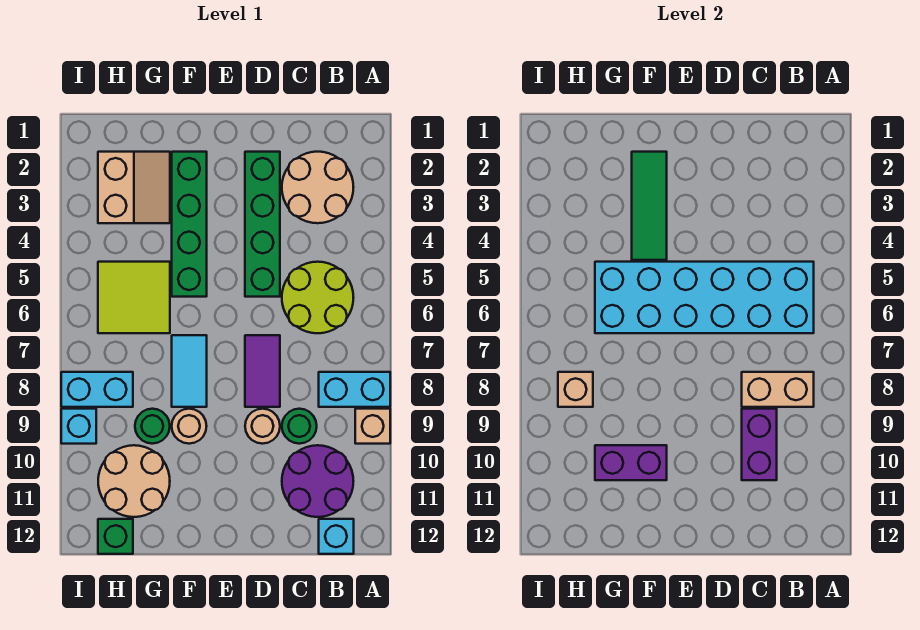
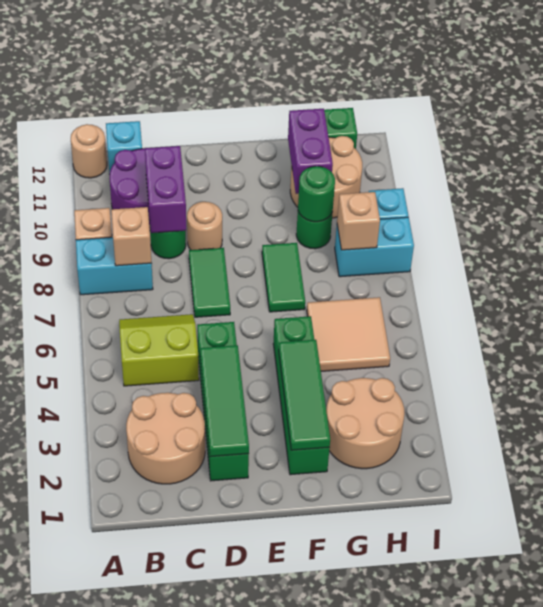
lime 2x2 round brick [282,262,354,333] -> lime 2x2 slope [119,314,199,386]
cyan 2x6 brick [595,262,814,333] -> none
tan 1x2 brick [742,372,814,407] -> tan 1x1 brick [111,207,151,266]
none -> green 1x3 tile [200,345,249,457]
purple 1x2 tile [245,335,280,407] -> green 1x2 tile [189,248,230,317]
cyan 1x2 tile [172,335,207,407] -> green 1x2 tile [262,243,305,312]
tan 1x1 round brick [172,409,207,444] -> tan 1x1 round brick moved to [71,124,107,178]
purple 1x2 brick [595,445,667,480] -> purple 1x2 brick turned to [288,109,333,194]
tan 2x2 slope [98,152,170,223] -> tan 2x2 round brick [326,378,405,469]
lime 2x2 tile [98,262,170,333] -> tan 2x2 tile [307,297,390,371]
none -> green 1x1 round brick [298,166,335,222]

